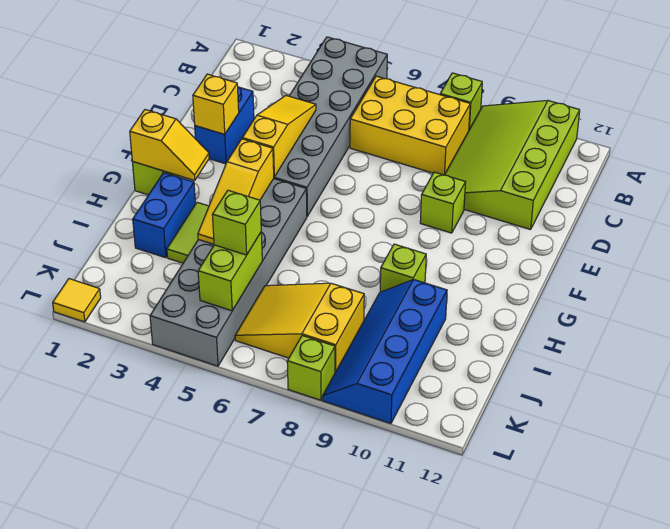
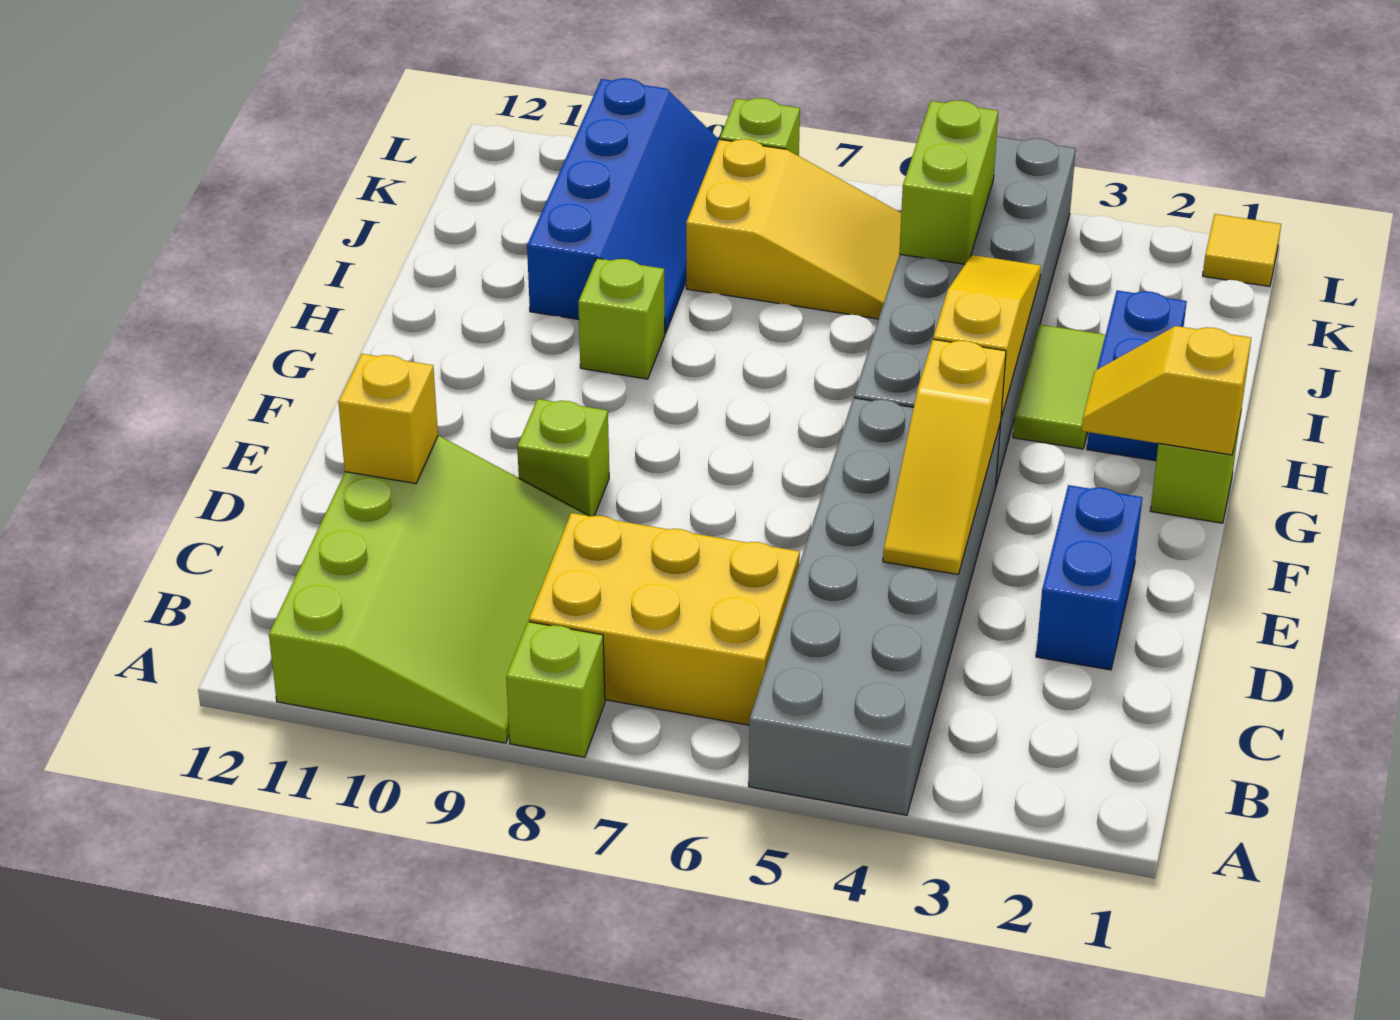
yellow 1x1 brick [193,74,239,134] -> yellow 1x1 brick moved to [338,354,438,483]
lime 1x1 brick [212,190,261,255] -> none

